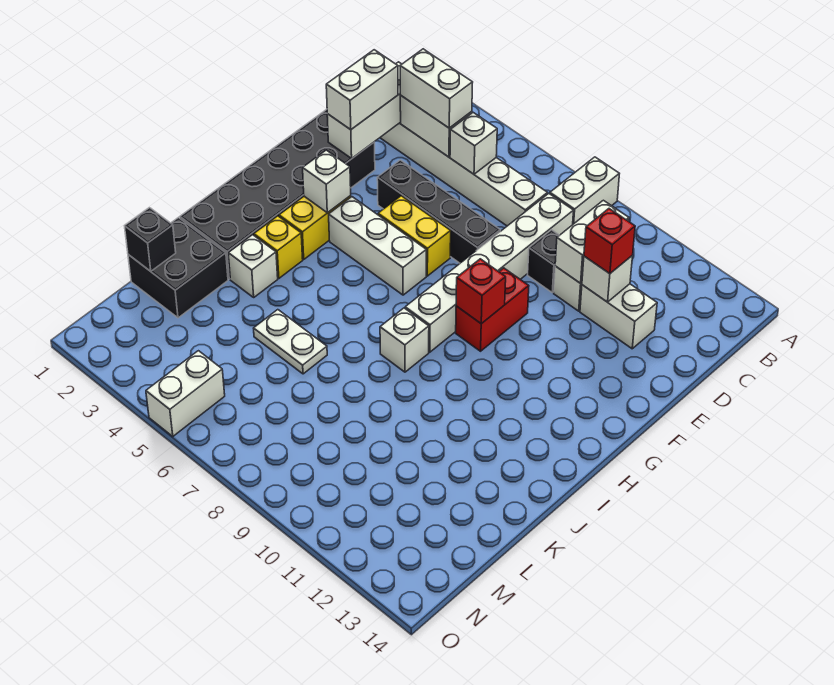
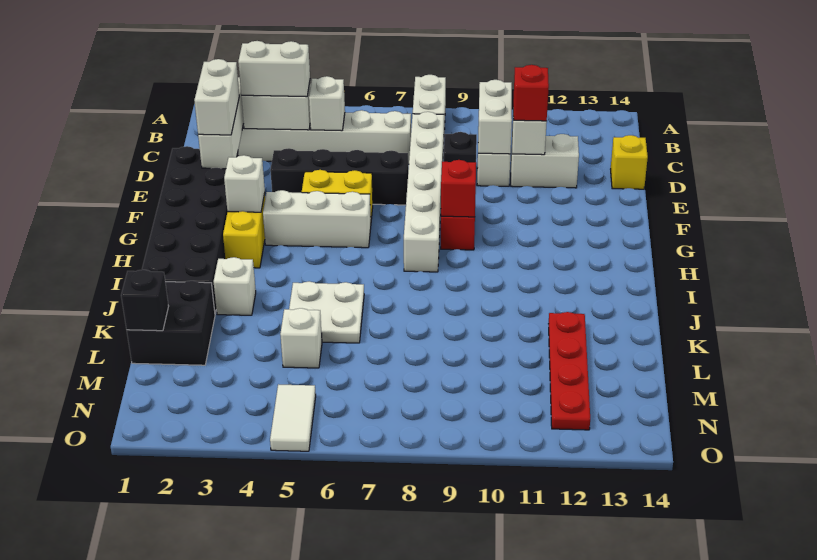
yellow 1x1 brick [254,216,303,278] -> yellow 1x1 brick moved to [611,135,648,189]
white 1x1 brick [380,308,429,372] -> white 1x1 brick moved to [280,308,322,368]
white 1x2 plate [254,310,327,374] -> white 2x2 plate [289,281,364,343]
none -> red 1x4 plate [549,312,590,430]
white 1x2 brick [146,351,225,436] -> white 1x2 tile [270,384,316,451]

